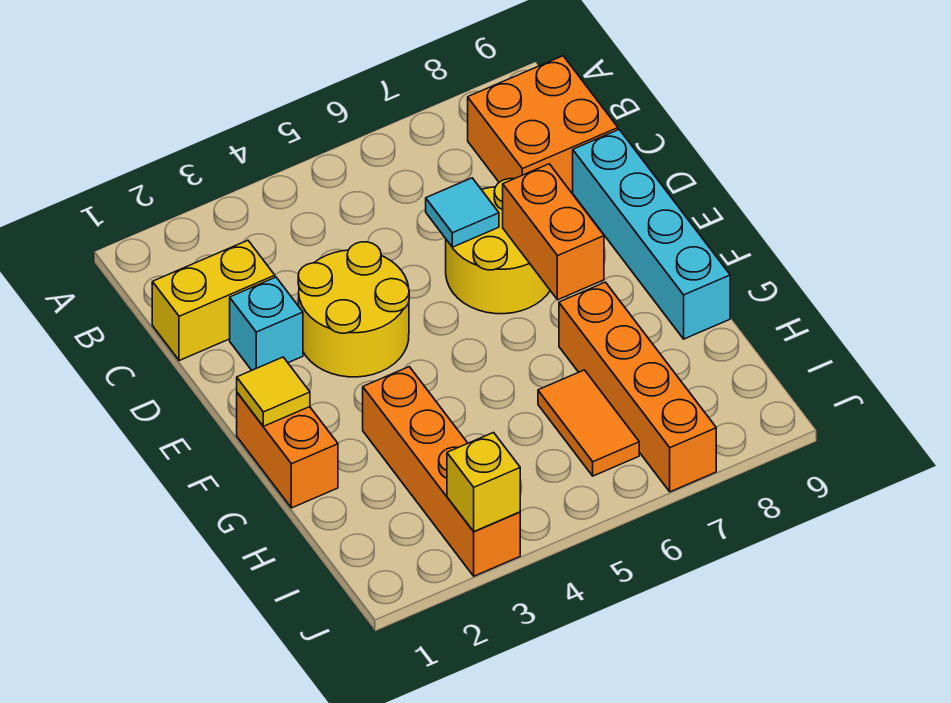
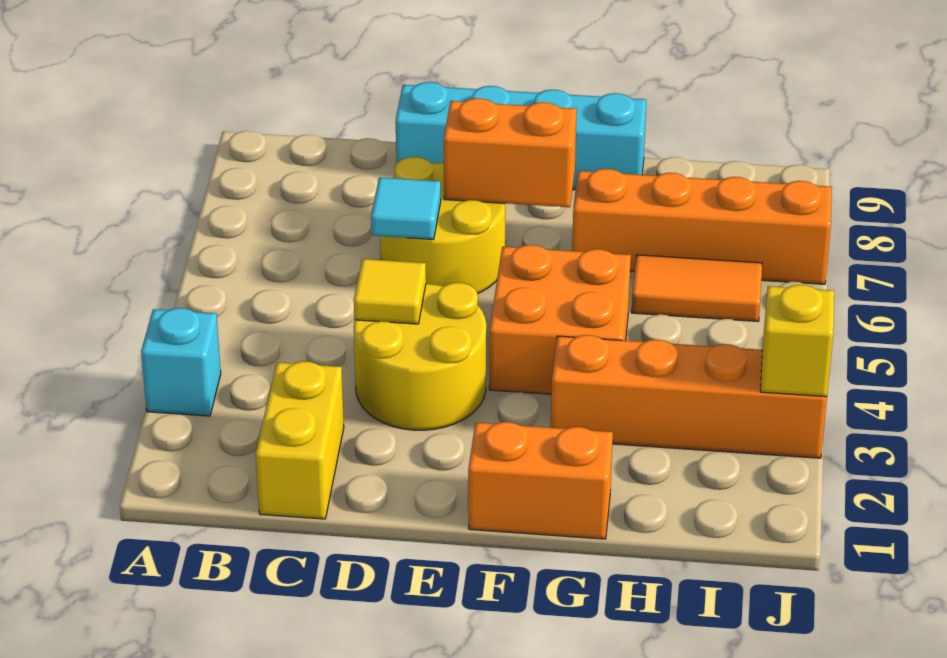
orange 2x2 brick [468,56,618,192] -> orange 2x2 brick moved to [489,245,631,394]
cyan 1x1 brick [230,277,303,370] -> cyan 1x1 brick moved to [141,308,221,416]
yellow 1x1 tile [237,357,310,426] -> yellow 1x1 tile moved to [354,259,426,324]

